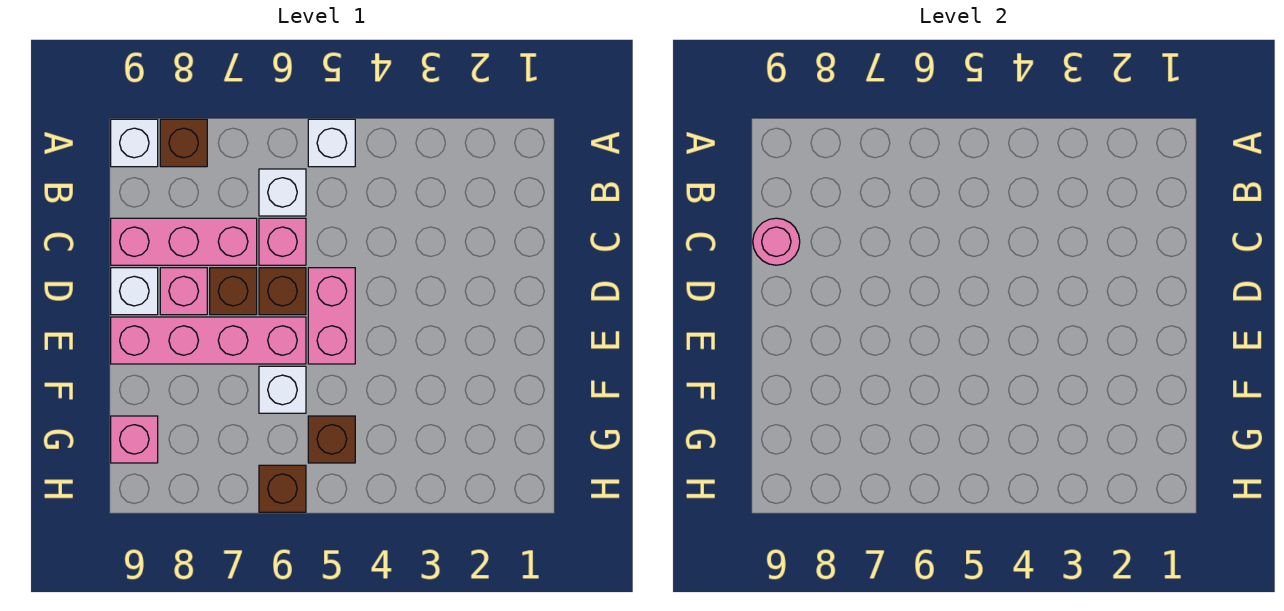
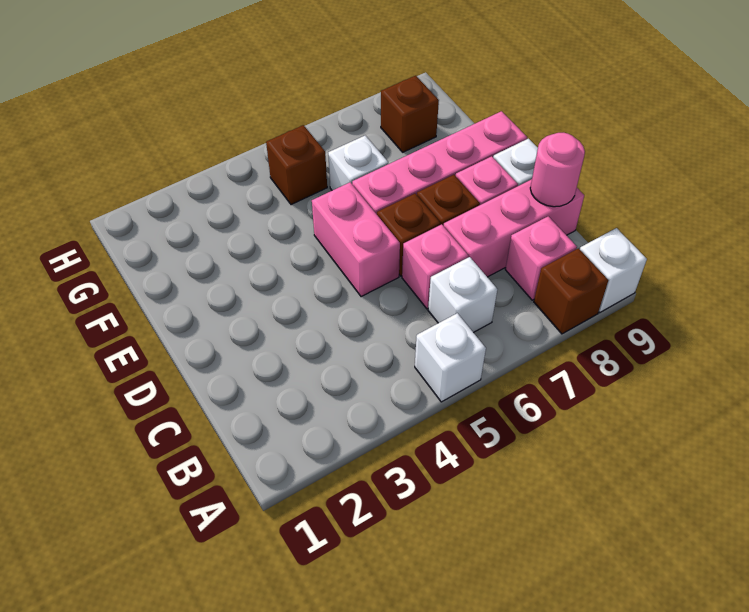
pink 1x1 brick [111,416,158,463] -> pink 1x1 brick moved to [505,216,577,300]
brown 1x1 brick [259,465,306,512] -> brown 1x1 brick moved to [381,76,439,152]

